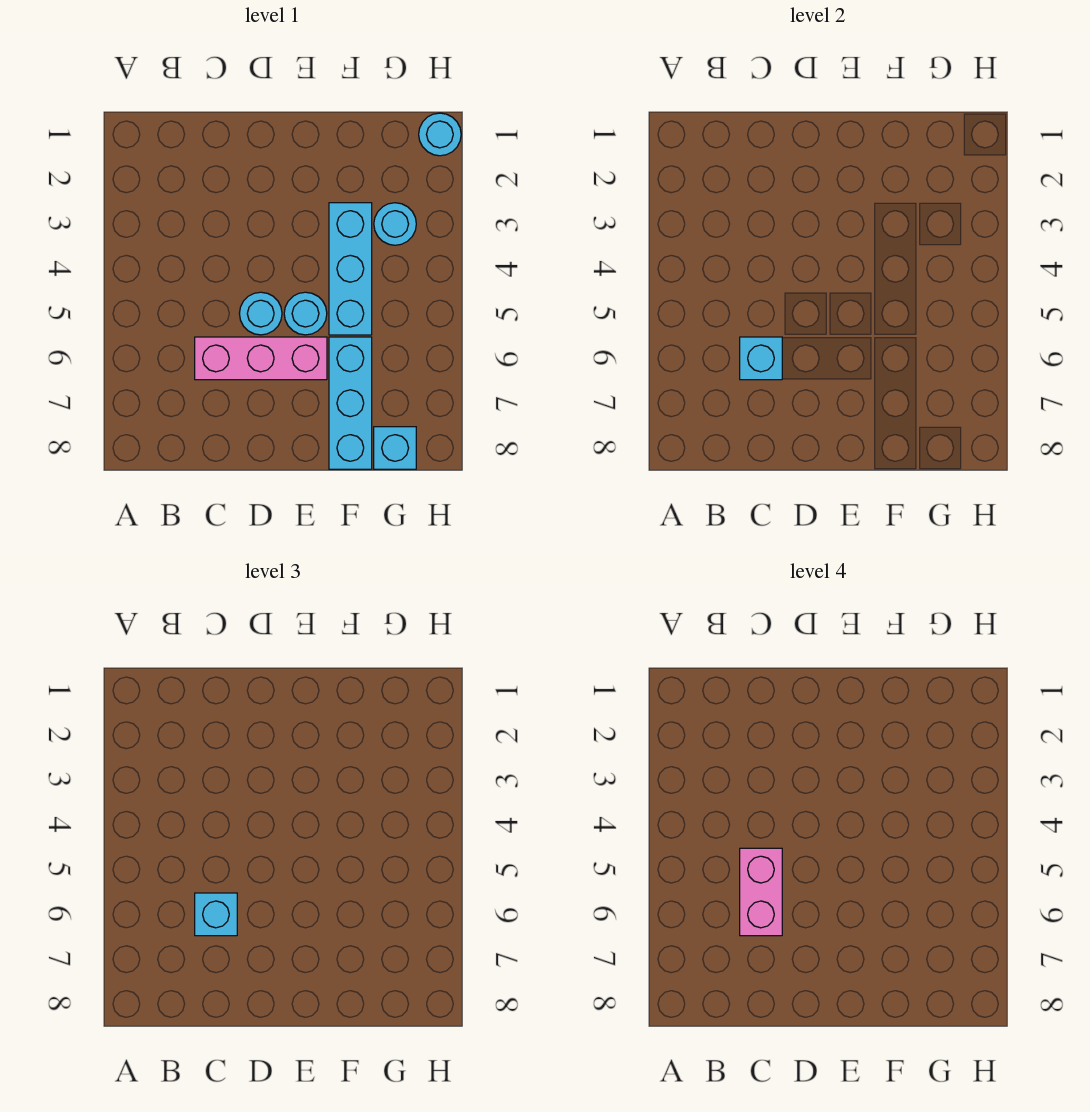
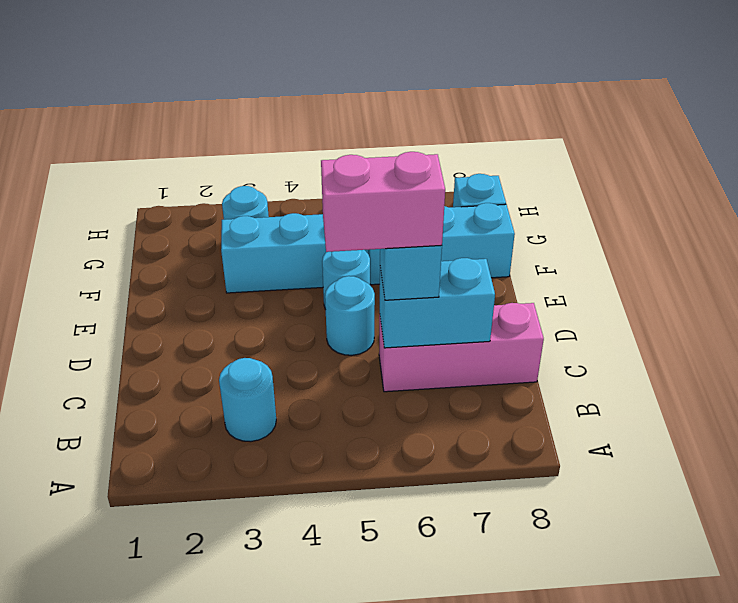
pink 1x3 brick [195,337,327,380] -> pink 1x3 brick turned to [379,303,544,392]
cyan 1x1 brick [740,337,782,380] -> cyan 1x2 brick [380,258,495,348]
cyan 1x1 round brick [419,113,461,156] -> cyan 1x1 round brick moved to [219,358,276,442]

